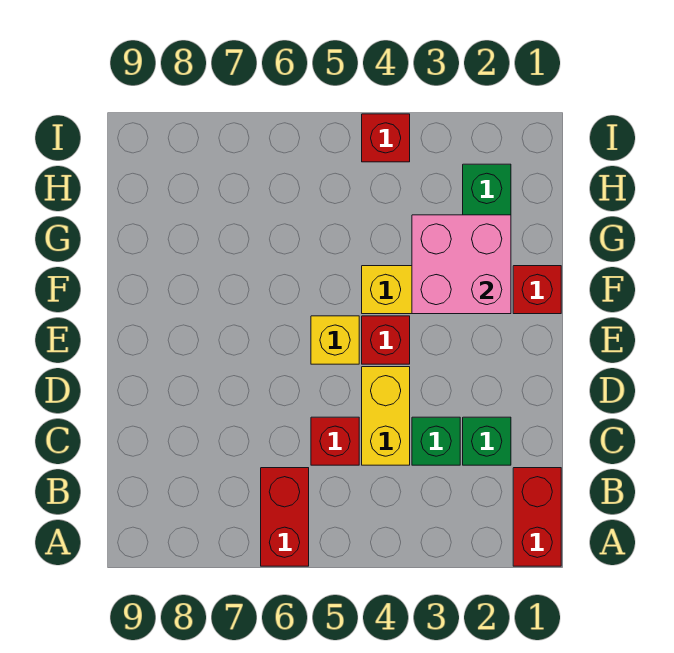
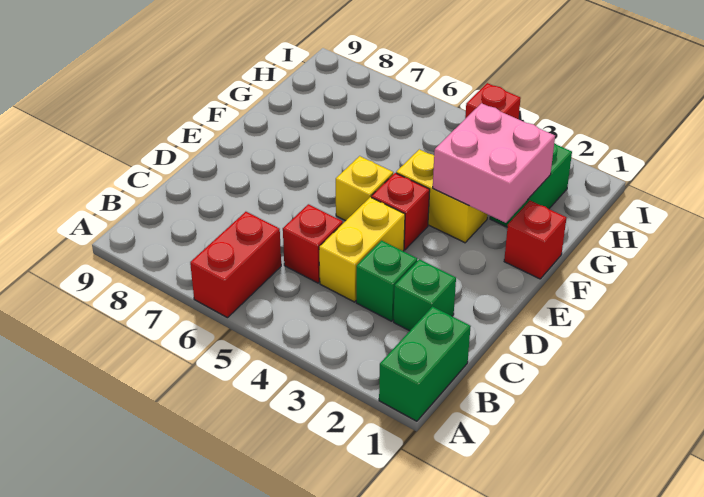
red 1x2 brick [513,468,561,566] -> green 1x2 brick [379,307,471,421]

